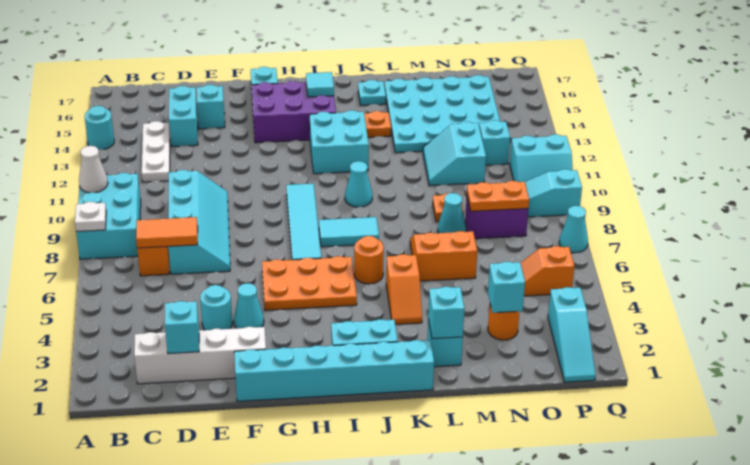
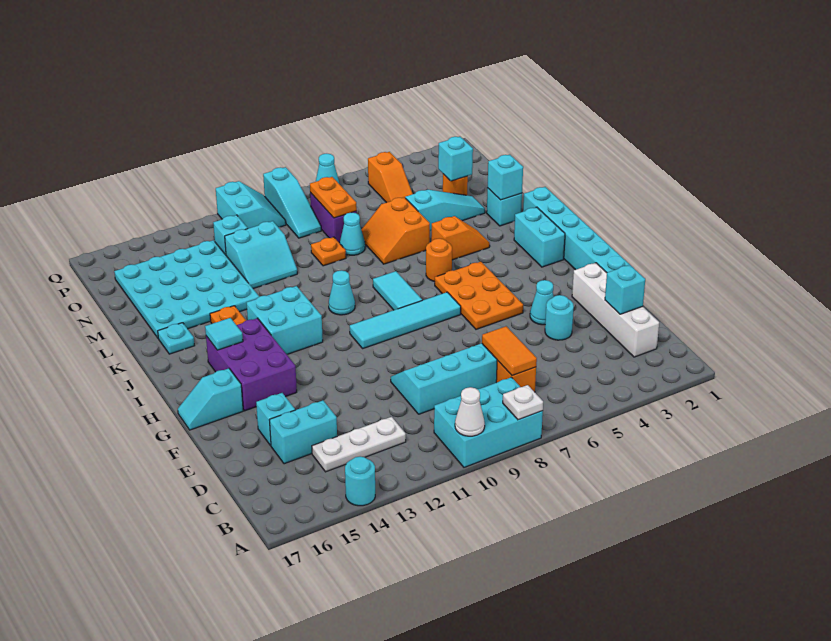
cyan 1x3 slope [548,287,596,382] -> cyan 1x3 slope moved to [405,190,485,231]

